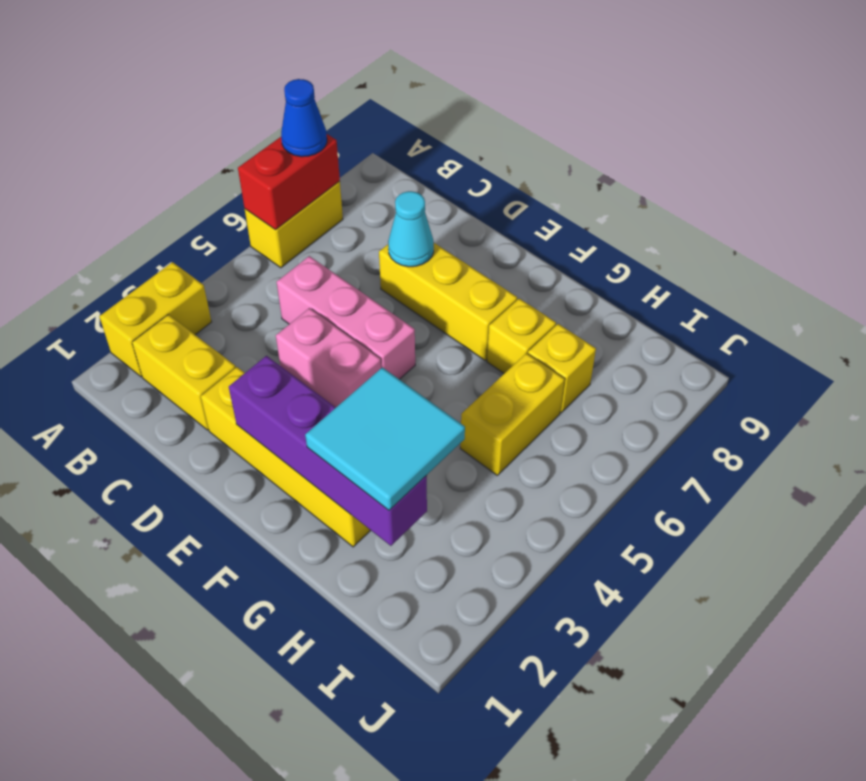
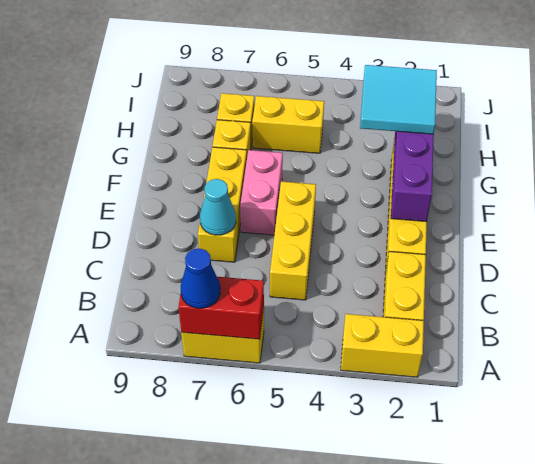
pink 1x3 brick [277,256,415,379] -> yellow 1x3 brick [270,181,316,300]
pink 1x2 brick [276,308,381,407] -> pink 1x2 brick moved to [240,150,283,235]

